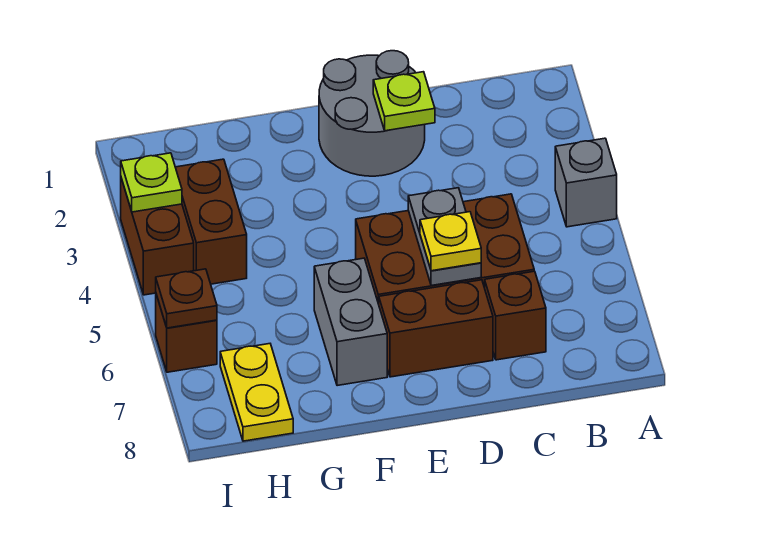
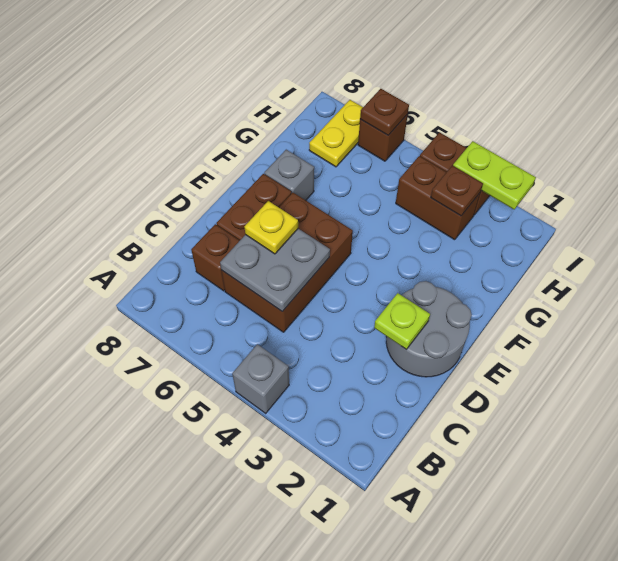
grey 1x2 plate [408,188,481,286] -> grey 2x2 plate [220,229,330,312]
grey 1x2 brick [314,258,387,386] -> grey 1x1 brick [264,150,314,200]
none -> brown 1x1 plate [431,166,483,216]
yellow 1x2 plate [220,344,293,441] -> yellow 1x2 plate turned to [309,100,363,167]
lime 1x1 plate [121,153,182,212] -> lime 1x2 plate [453,141,536,209]

